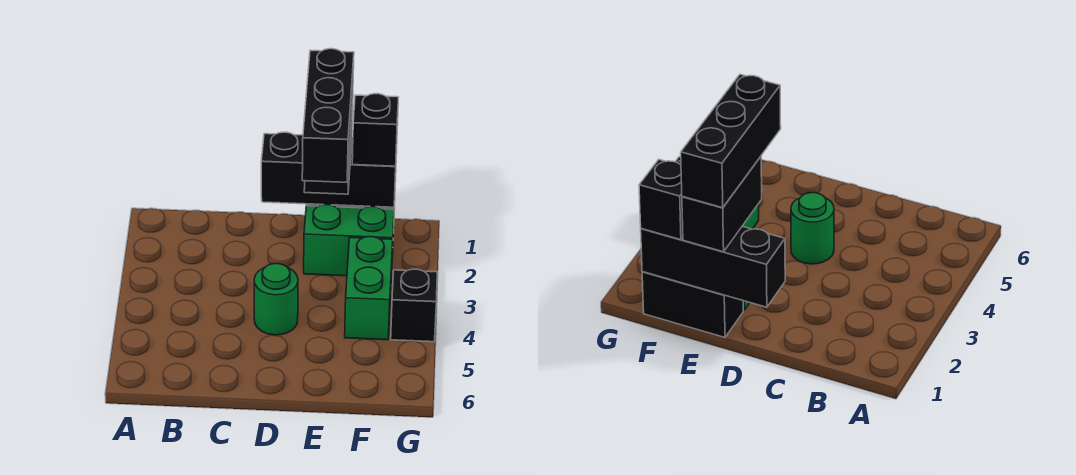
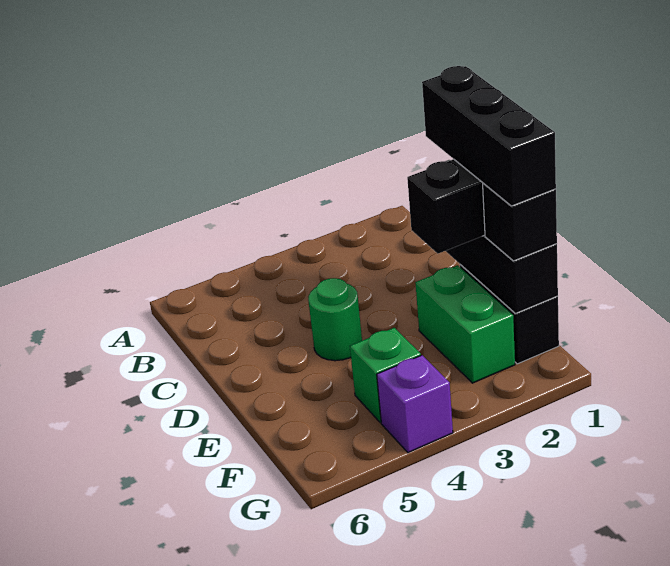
black 1x3 brick [302,49,354,182] -> black 1x3 brick turned to [422,66,556,206]
green 1x2 brick [345,237,393,340] -> green 1x1 brick [350,328,421,423]
black 1x1 brick [391,269,437,342] -> purple 1x1 brick [377,355,453,453]

